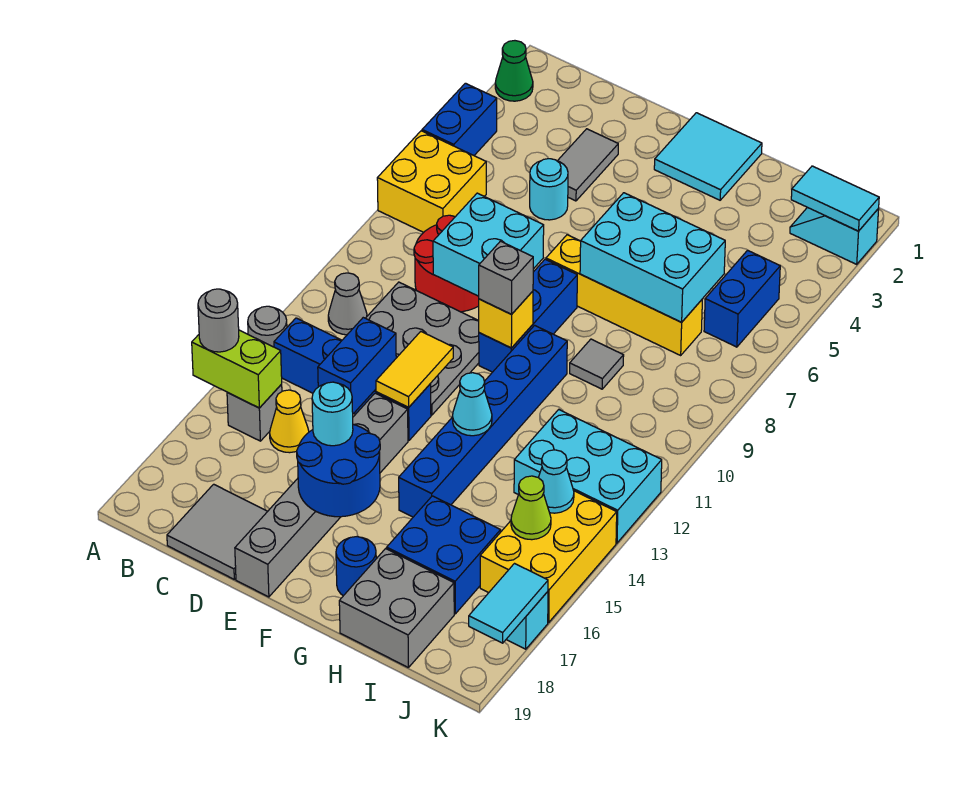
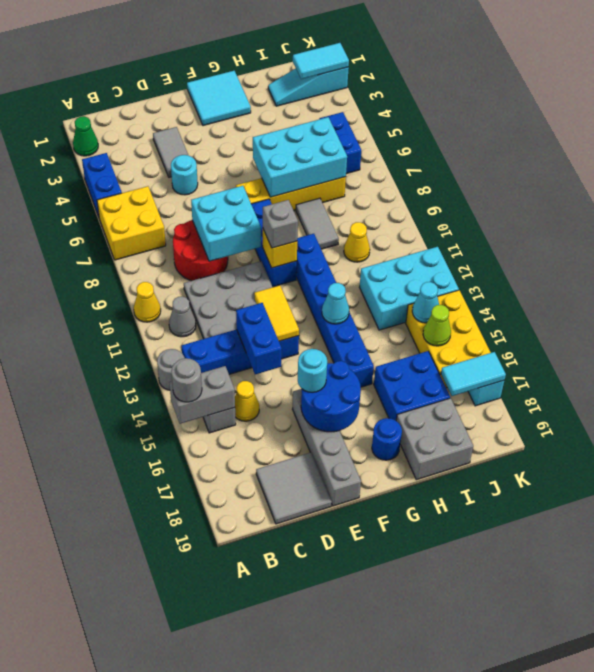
none -> yellow 1x1 cone [134,282,161,322]
lime 1x2 brick [192,330,282,408] -> grey 1x2 brick [170,366,235,424]
grey 1x6 brick [235,393,408,597] -> grey 1x4 brick [293,389,361,506]
grey 1x1 tile [570,339,624,389] -> grey 1x2 tile [296,198,339,249]
none -> yellow 1x1 cone [344,222,370,262]
cyan 1x2 slope [790,207,879,264] -> cyan 1x3 slope [268,67,349,106]
cyan 1x2 tile [469,564,548,643] -> cyan 1x2 tile turned to [441,352,506,396]

